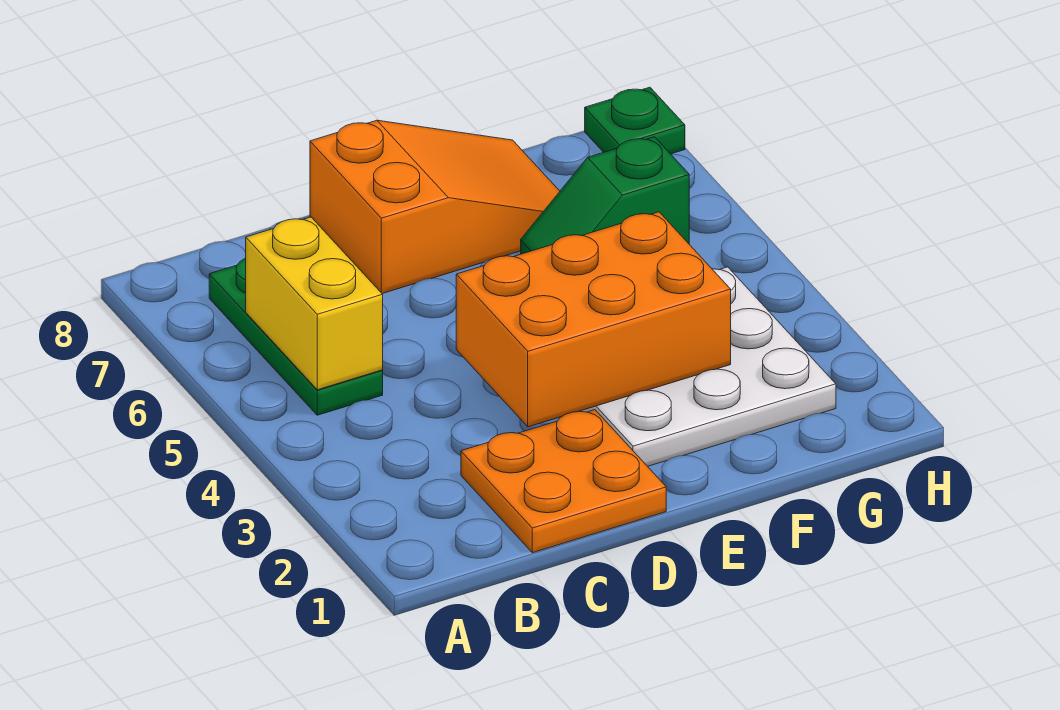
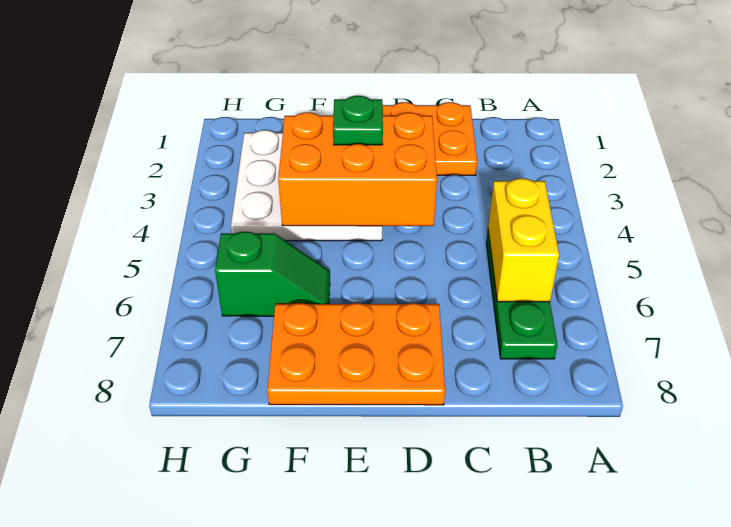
orange 2x3 slope [310,120,560,294] -> orange 2x3 plate [267,303,445,405]
green 1x1 plate [585,87,685,154] -> green 1x1 plate moved to [333,96,383,145]

